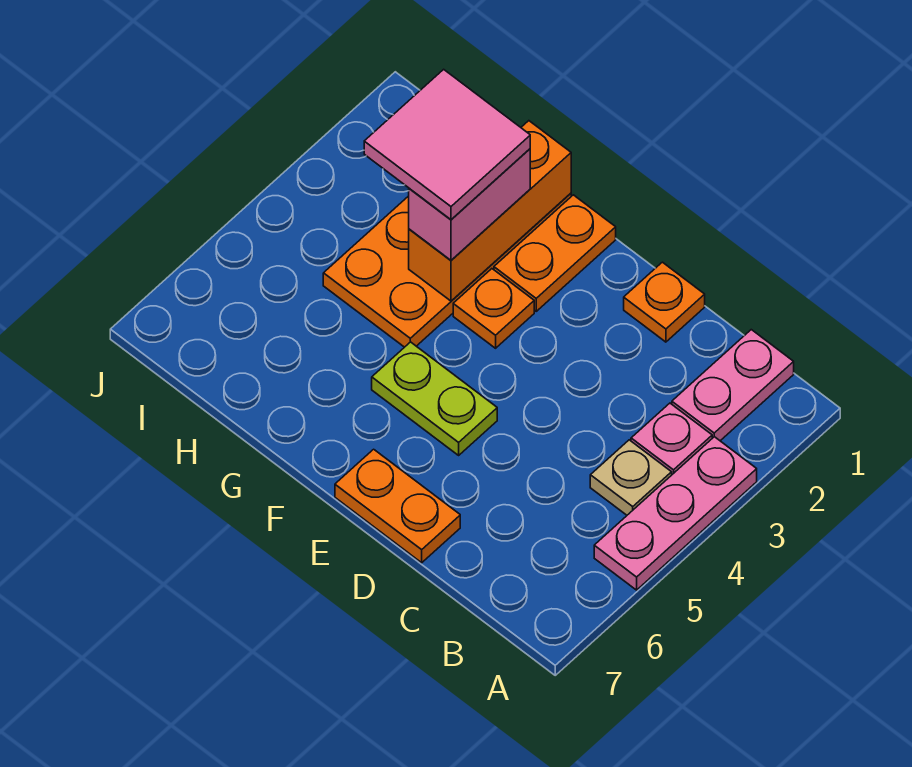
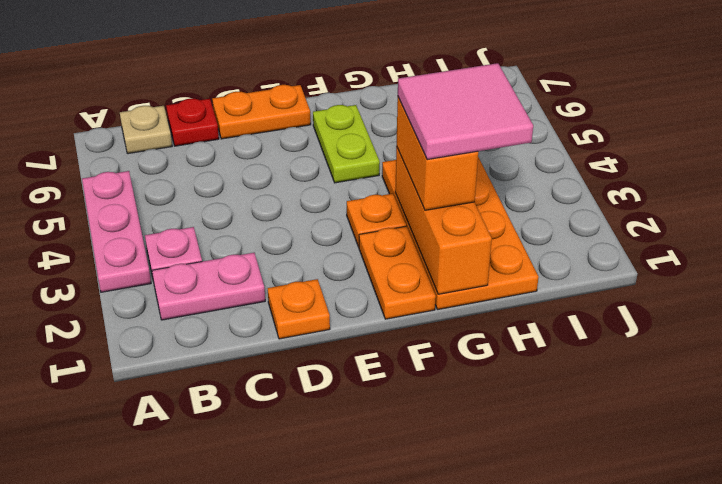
pink 1x2 plate [672,330,794,441] -> pink 1x2 plate turned to [152,253,265,320]
tan 1x1 plate [590,440,672,515] -> tan 1x1 plate moved to [120,106,172,154]
none -> red 1x1 plate [166,98,219,146]
lime 1x2 plate [372,342,497,455] -> lime 1x2 plate turned to [313,105,380,183]
pink 1x2 brick [409,149,530,260] -> orange 1x2 brick [397,98,478,210]

